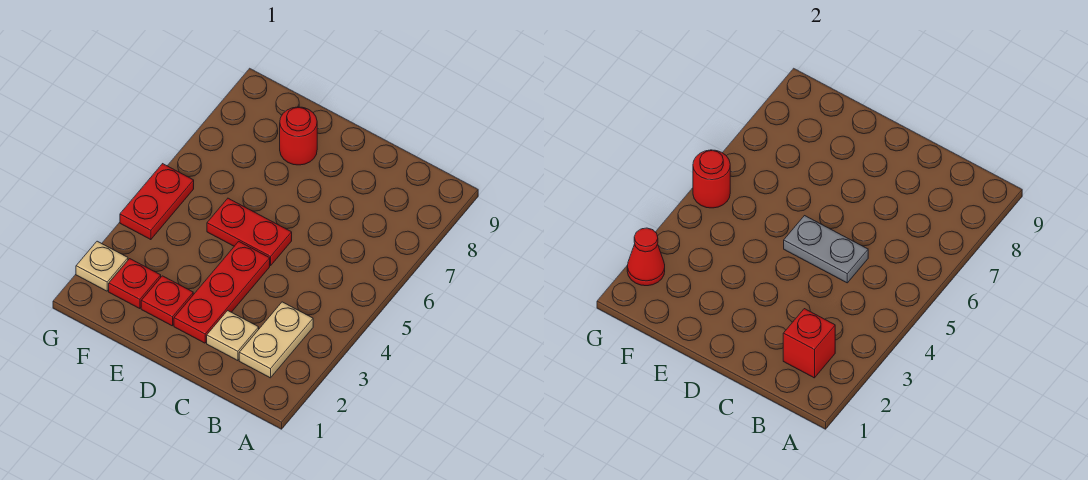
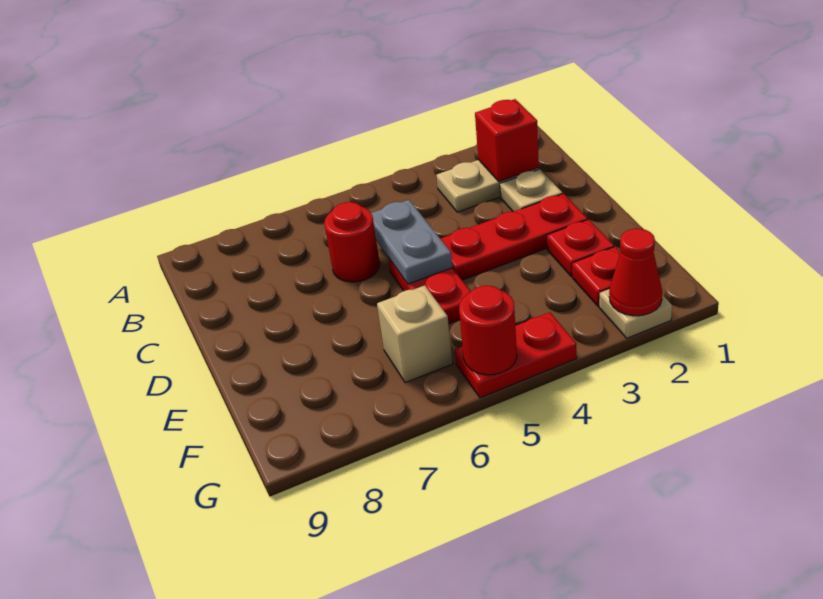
red 1x1 round brick [280,107,317,165] -> red 1x1 round brick moved to [324,202,380,282]
none -> tan 1x1 brick [377,285,453,383]

